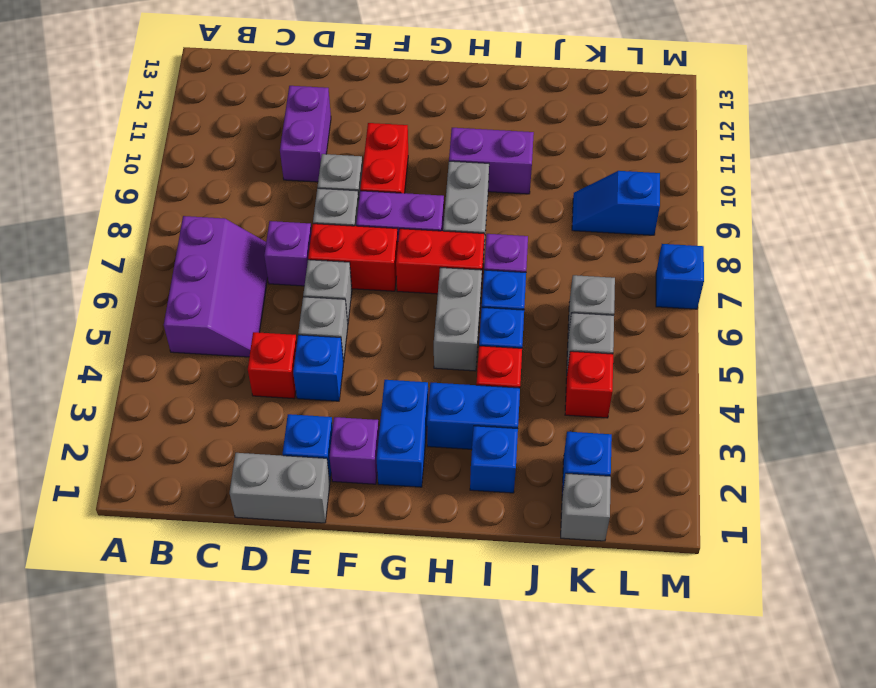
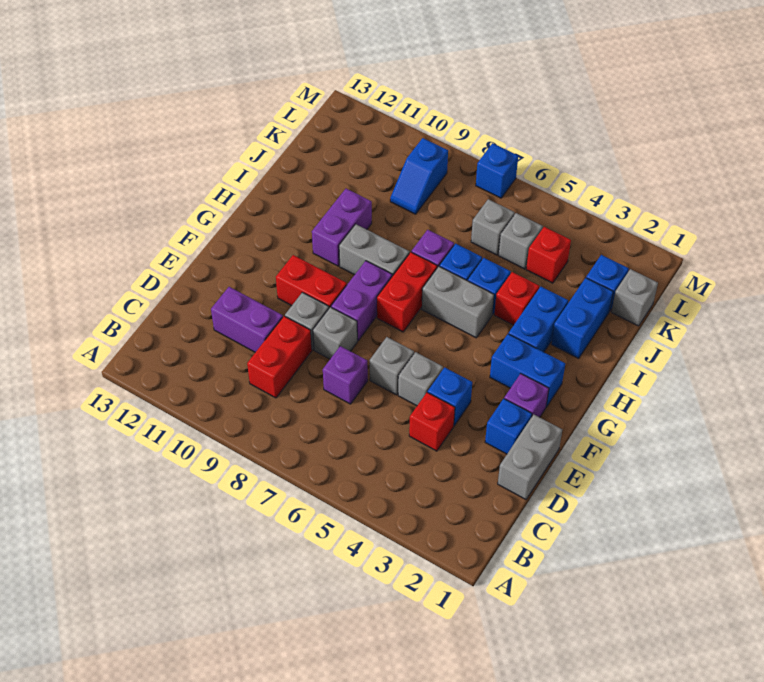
purple 2x3 slope [164,216,268,357] -> none
red 1x2 brick [308,224,398,291] -> red 1x2 brick moved to [247,316,312,398]
blue 1x1 brick [470,426,518,493] -> blue 1x2 brick [551,278,613,358]

